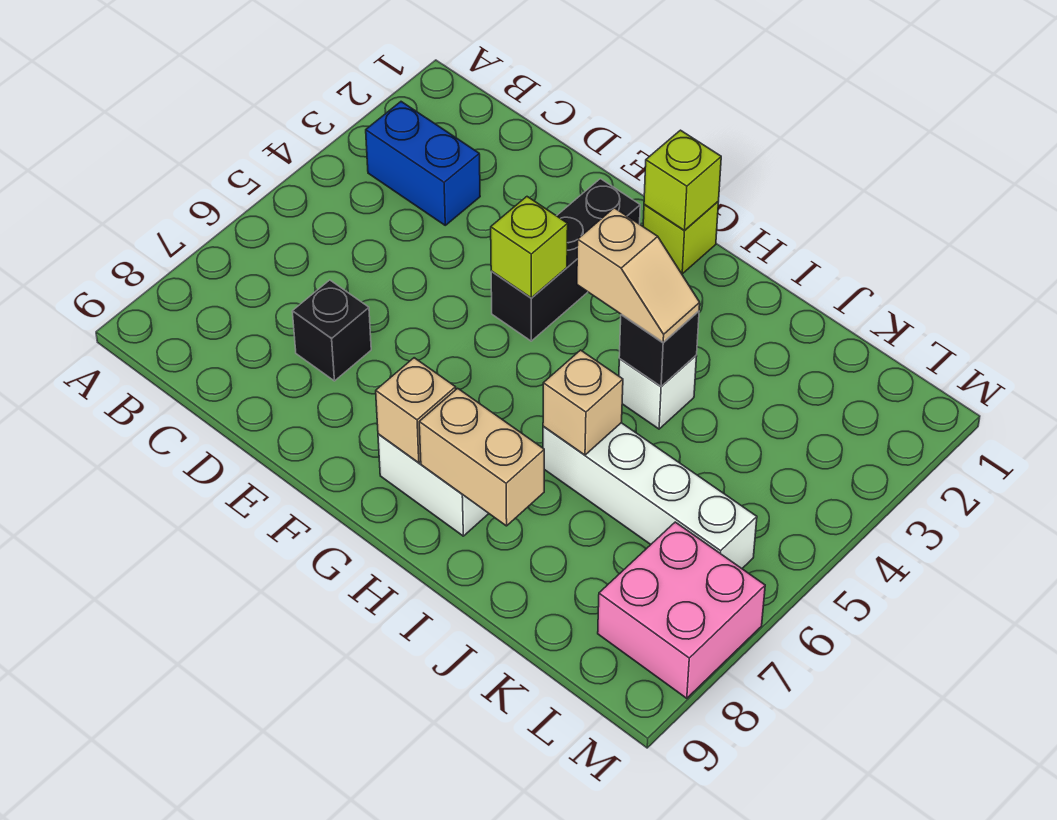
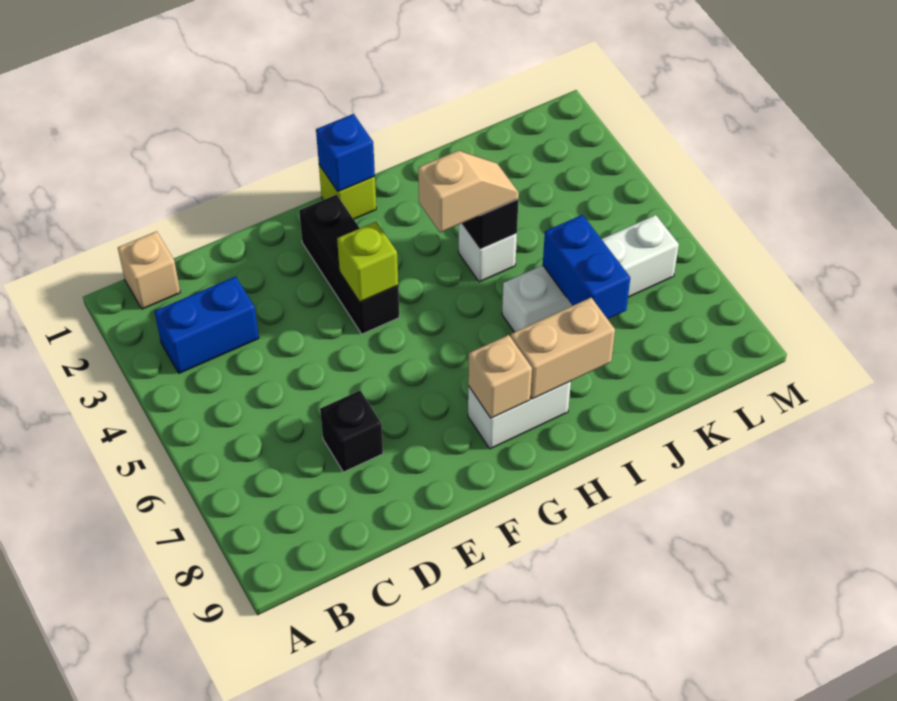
lime 1x1 brick [644,130,721,230] -> blue 1x1 brick [316,114,375,192]
tan 1x1 brick [543,350,623,455] -> tan 1x1 brick moved to [118,231,180,309]
none -> blue 1x2 brick [543,215,630,319]
pink 2x2 brick [598,522,765,698] -> none

